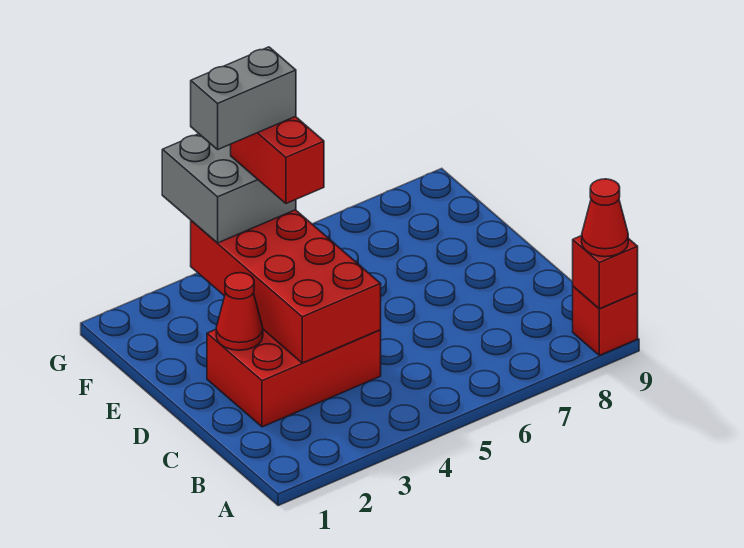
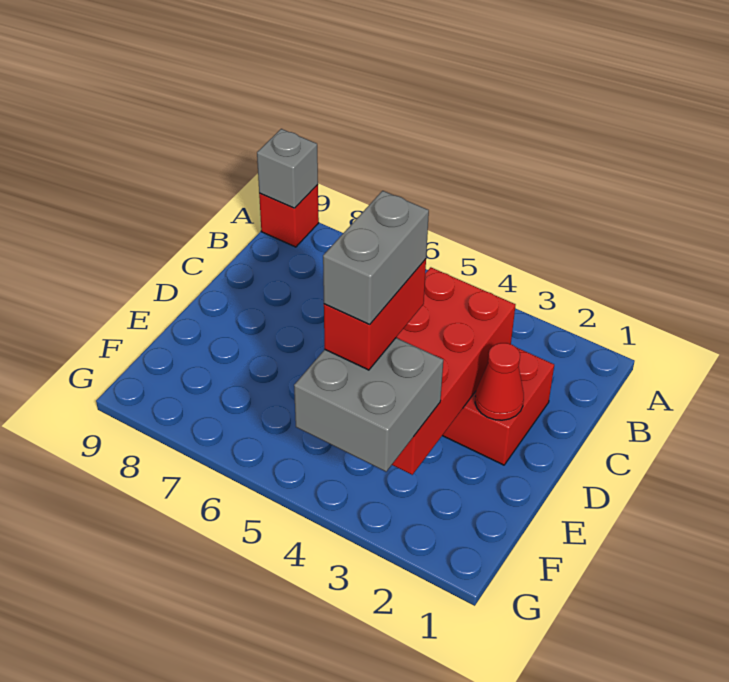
red 1x1 brick [573,236,638,309] -> grey 1x1 brick [257,129,318,208]
red 1x1 cone [582,179,628,257] -> none
grey 1x2 brick [191,47,296,149] -> grey 1x2 brick turned to [323,191,429,324]

